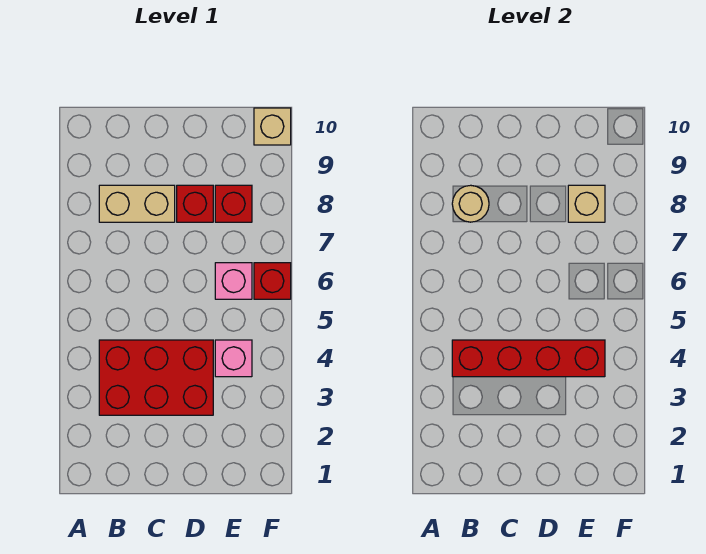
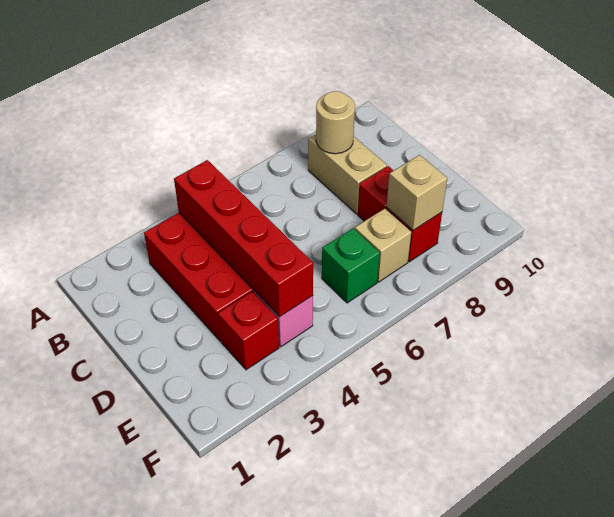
pink 1x1 brick [215,263,252,299] -> green 1x1 brick [322,228,380,303]
red 1x1 brick [254,263,291,299] -> red 1x1 brick moved to [218,292,279,370]
tan 1x1 brick [254,108,291,145] -> tan 1x1 brick moved to [355,209,411,282]

